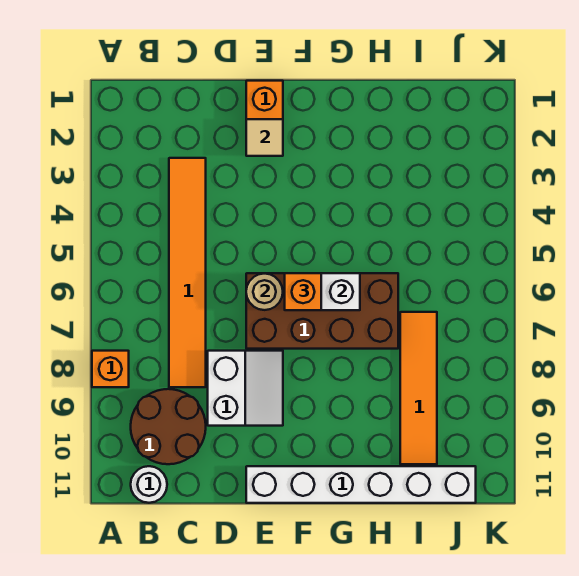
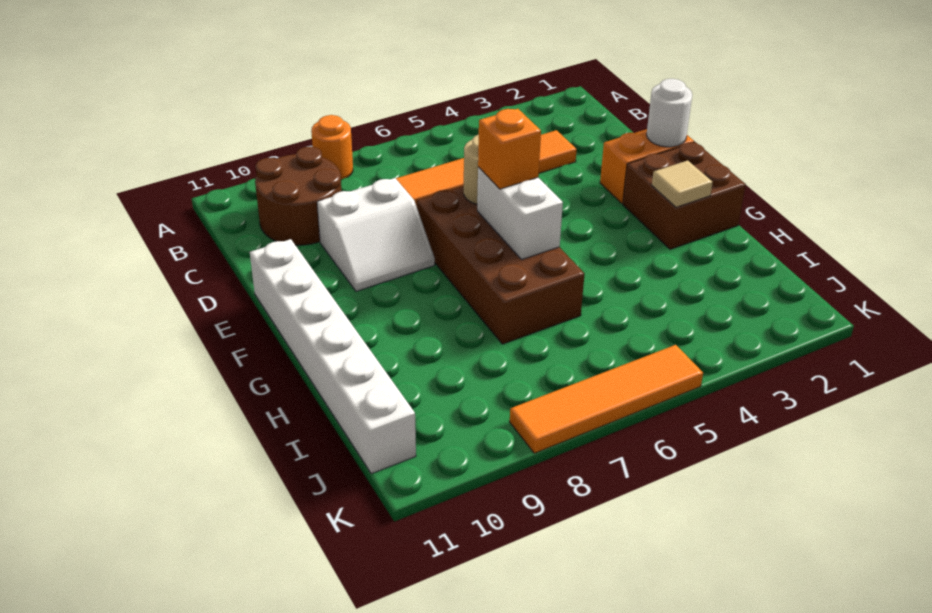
orange 1x1 brick [92,351,129,387] -> orange 1x1 round brick [311,115,353,180]
white 1x1 round brick [131,466,167,503] -> white 1x1 round brick moved to [647,79,692,147]
tan 1x1 tile [246,119,283,156] -> tan 1x1 tile moved to [652,160,713,207]
none -> brown 2x2 brick [623,142,746,249]
orange 1x4 tile [400,312,437,464] -> orange 1x4 tile moved to [510,345,703,453]

